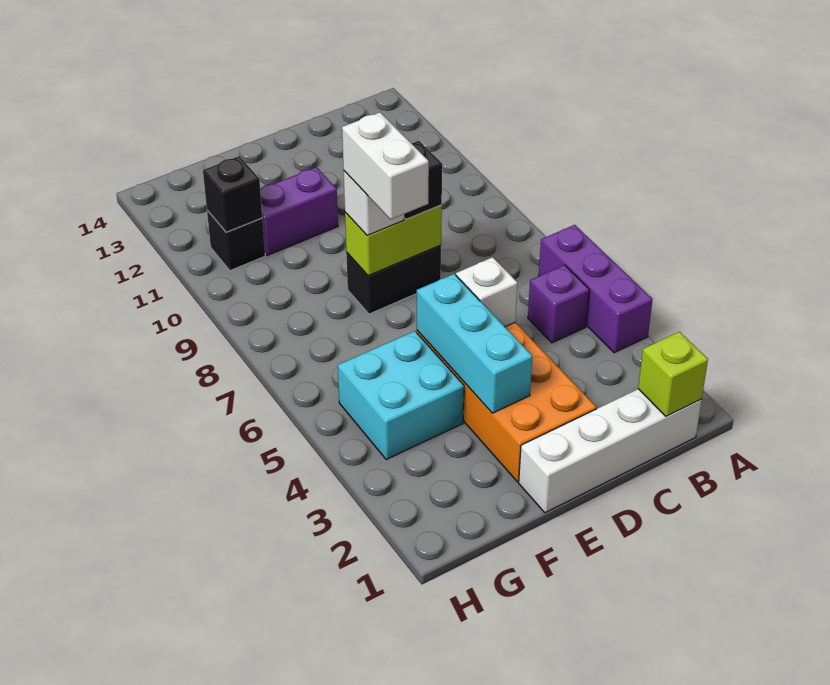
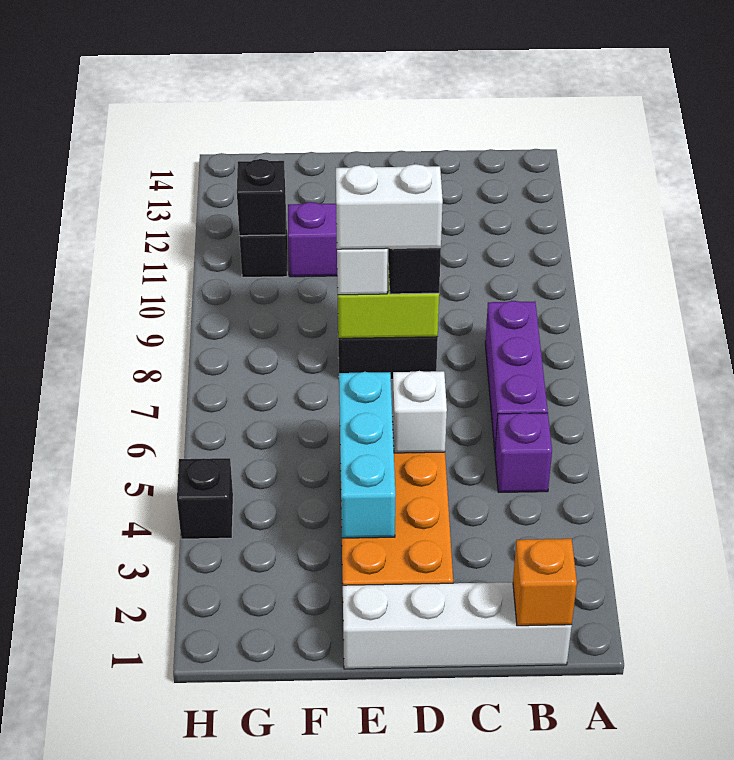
purple 1x3 brick [539,225,653,353] -> purple 1x3 brick moved to [485,301,548,450]
lime 1x1 brick [638,332,708,416] -> orange 1x1 brick [513,539,577,626]
white 1x2 brick [342,112,429,219] -> white 1x2 brick turned to [336,164,443,249]
cyan 2x2 brick [338,331,464,460] -> none
none -> black 1x1 brick [177,458,233,539]

